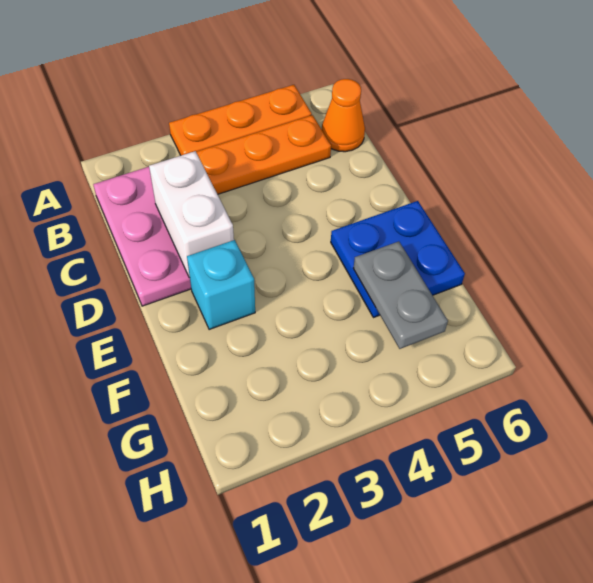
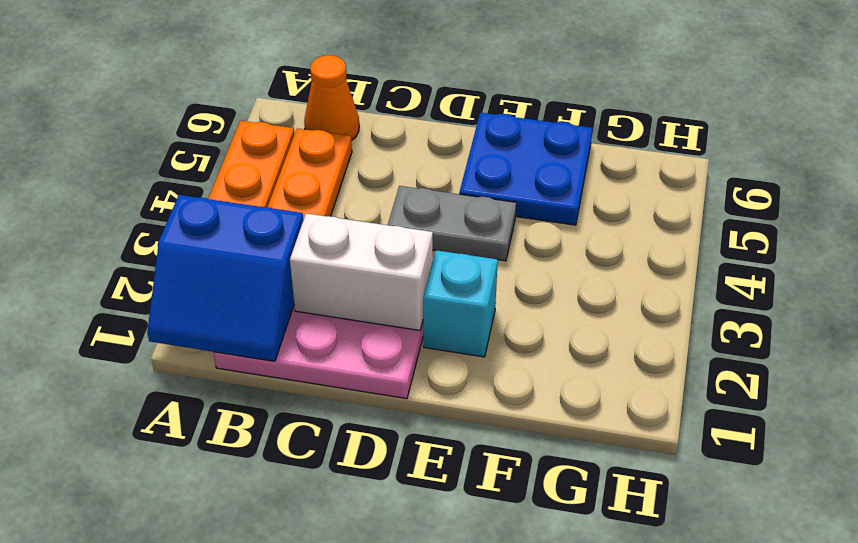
none -> blue 2x2 slope [147,195,303,361]
grey 1x2 plate [353,241,448,349] -> grey 1x2 plate moved to [388,186,516,261]

